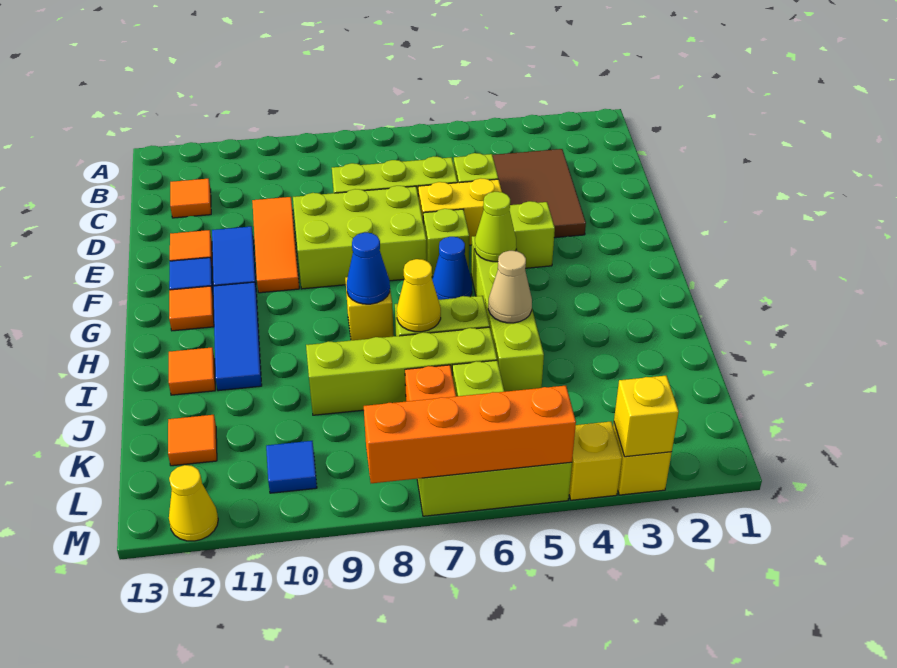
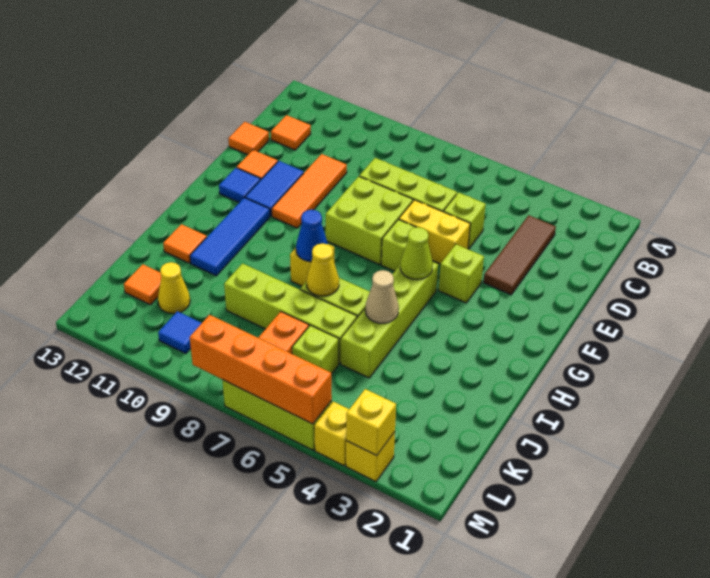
brown 2x3 tile [493,149,586,238] -> brown 1x3 tile [483,215,556,295]
lime 2x3 brick [293,186,427,289] -> lime 2x2 brick [326,176,413,265]
blue 1x1 cone [432,237,472,300] -> none
orange 1x1 tile [169,286,214,331] -> orange 1x1 tile moved to [228,122,269,155]
yellow 1x1 cone [169,465,218,541] -> yellow 1x1 cone moved to [158,262,190,314]

